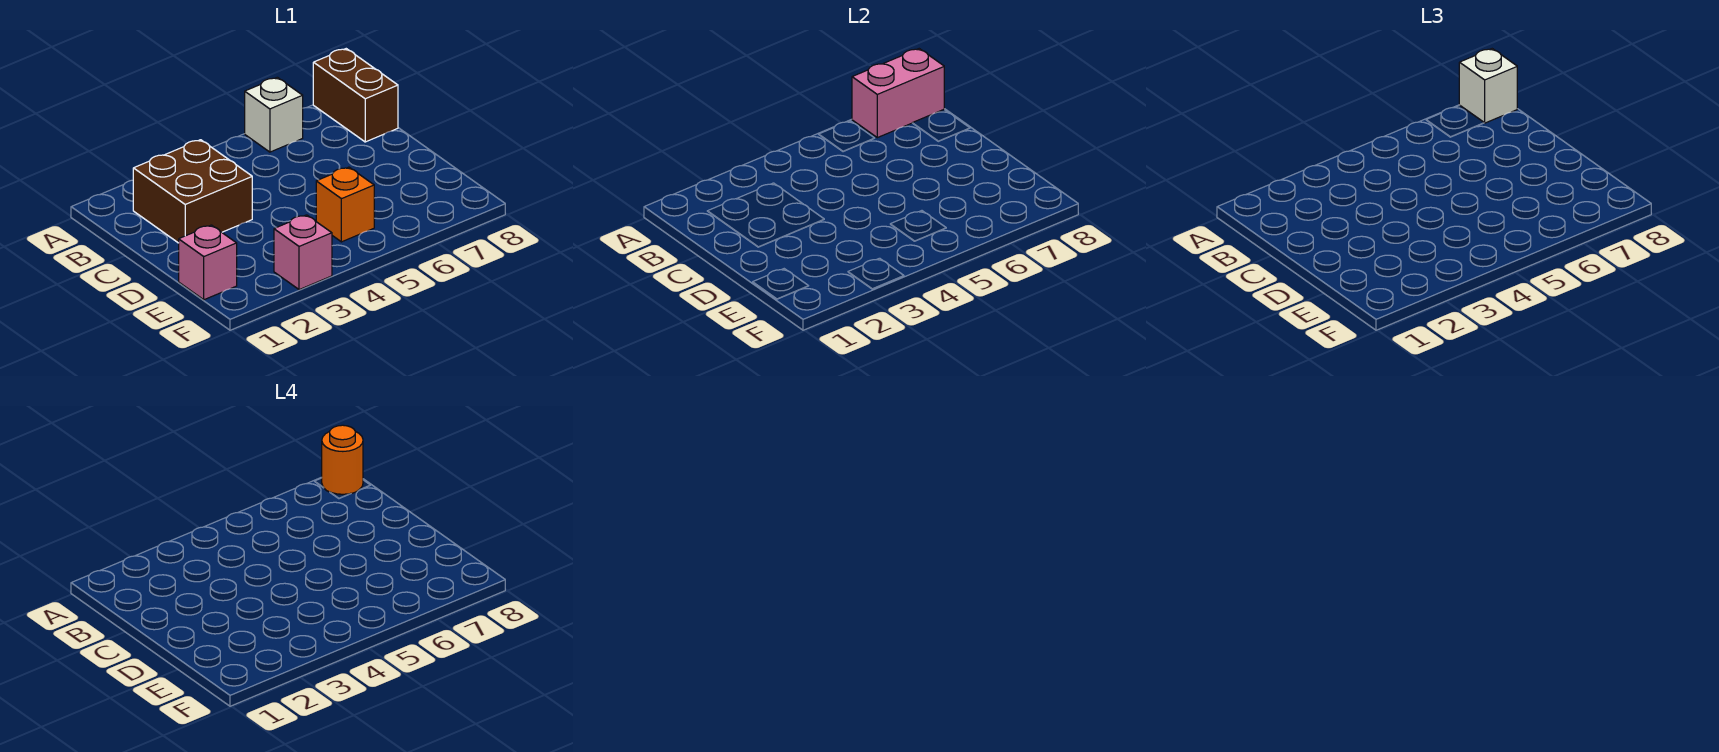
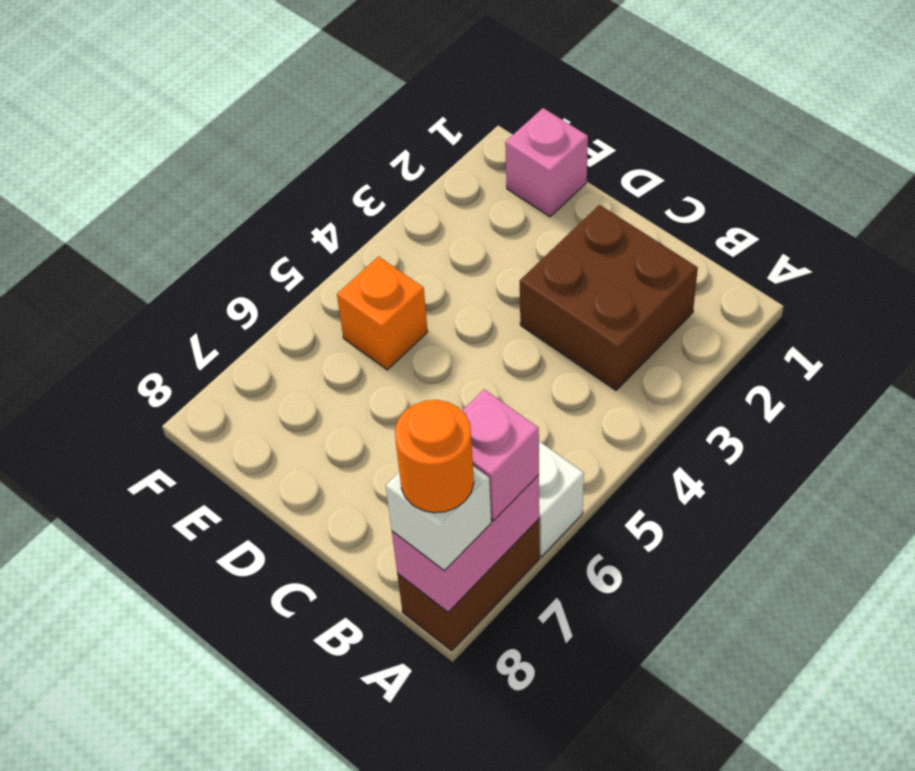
brown 1x2 brick [313,49,398,142] -> brown 1x2 brick turned to [397,519,539,651]
pink 1x1 brick [274,215,332,290] -> pink 1x1 brick moved to [462,389,539,521]

